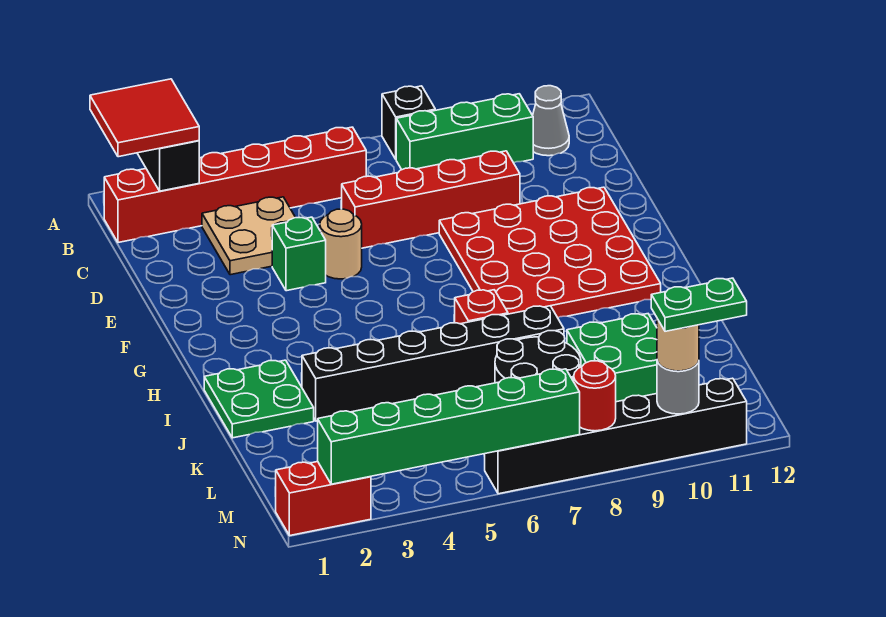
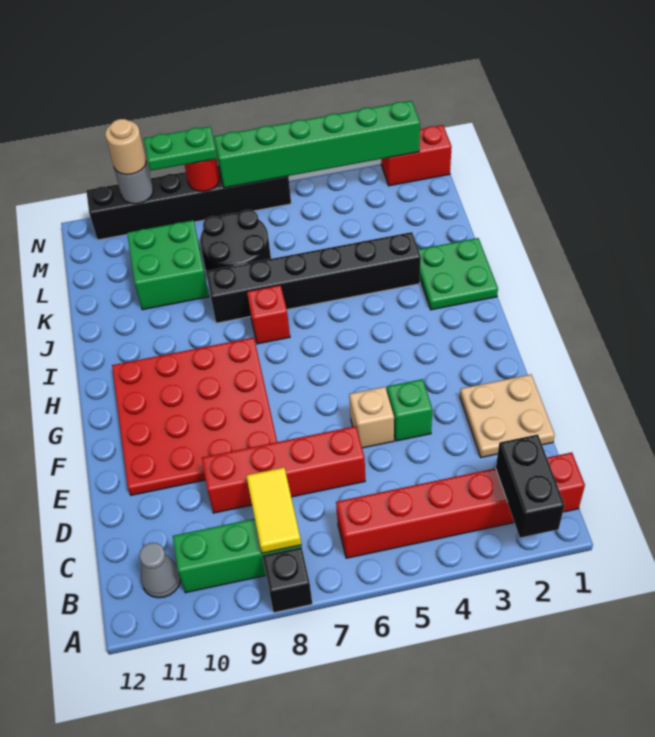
red 2x2 tile [90,79,199,157] -> none
none -> yellow 1x2 tile [246,467,301,553]
tan 2x2 plate [202,197,296,275] -> tan 2x2 plate moved to [460,374,555,457]
tan 1x1 round brick [320,209,362,279] -> tan 1x1 brick [349,387,394,448]
green 1x2 plate [651,278,747,331] -> green 1x2 plate moved to [144,126,217,171]

